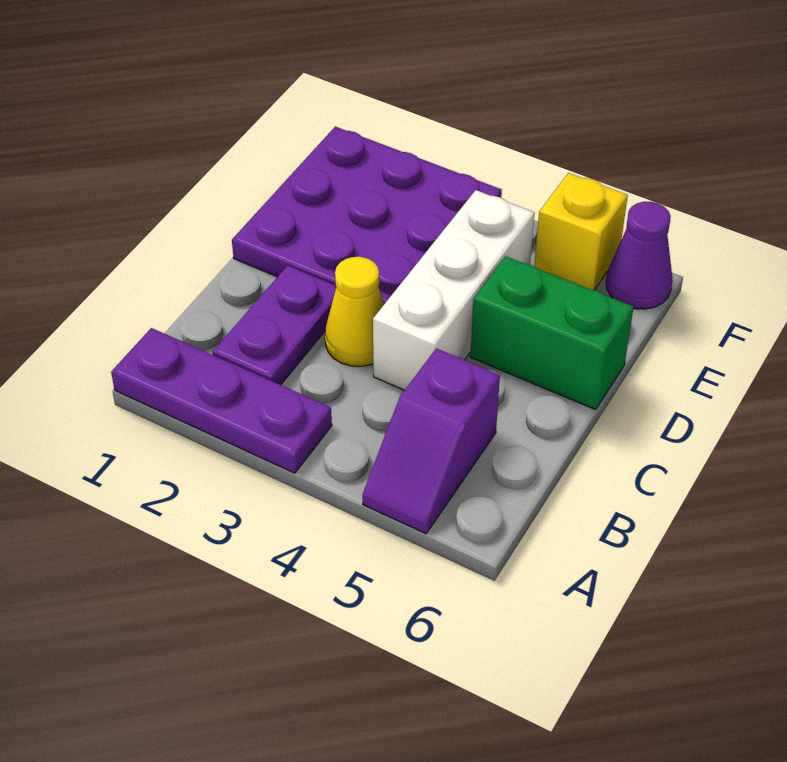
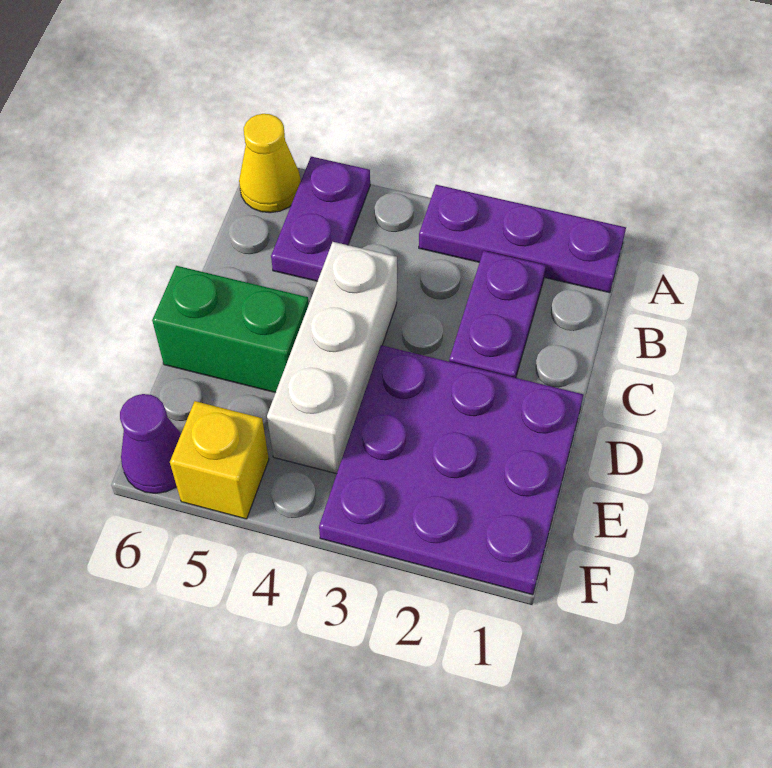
purple 1x2 slope [363,348,500,534] -> purple 1x2 plate [271,157,370,281]
yellow 1x1 cone [325,257,384,366] -> yellow 1x1 cone moved to [239,114,301,213]

